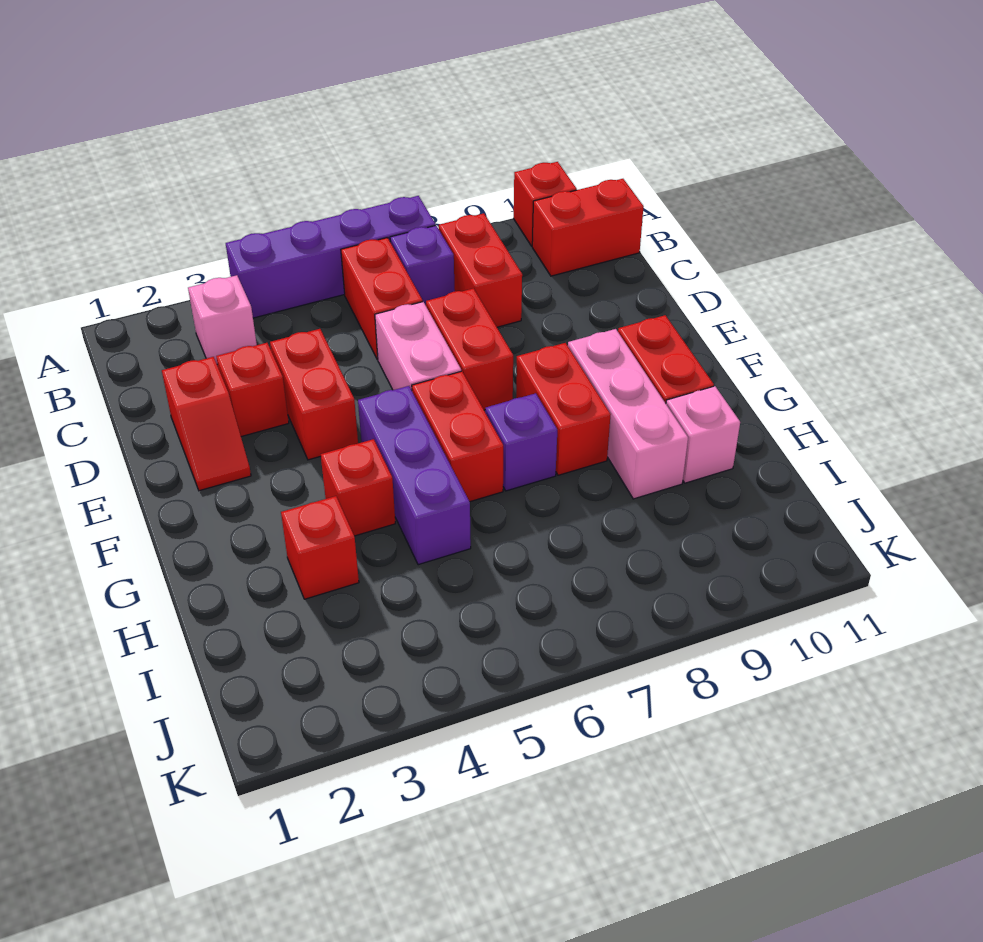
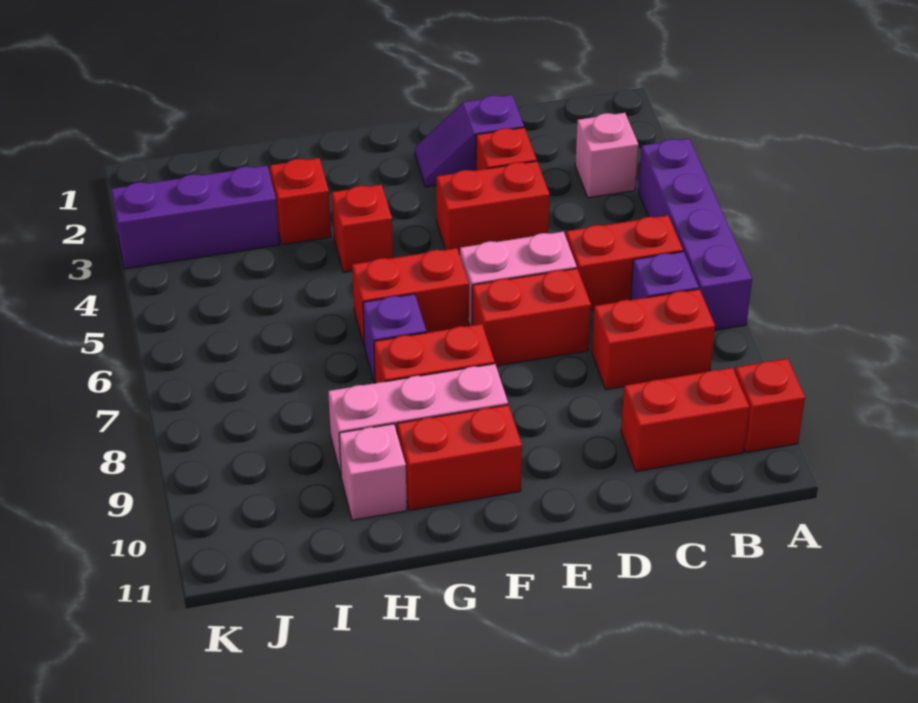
red 1x2 brick [532,179,644,276] -> red 1x2 brick turned to [621,368,749,472]
red 1x2 slope [162,357,251,491] -> purple 1x2 slope [415,95,524,187]
purple 1x3 brick [358,386,471,565] -> purple 1x3 brick moved to [112,166,279,269]

